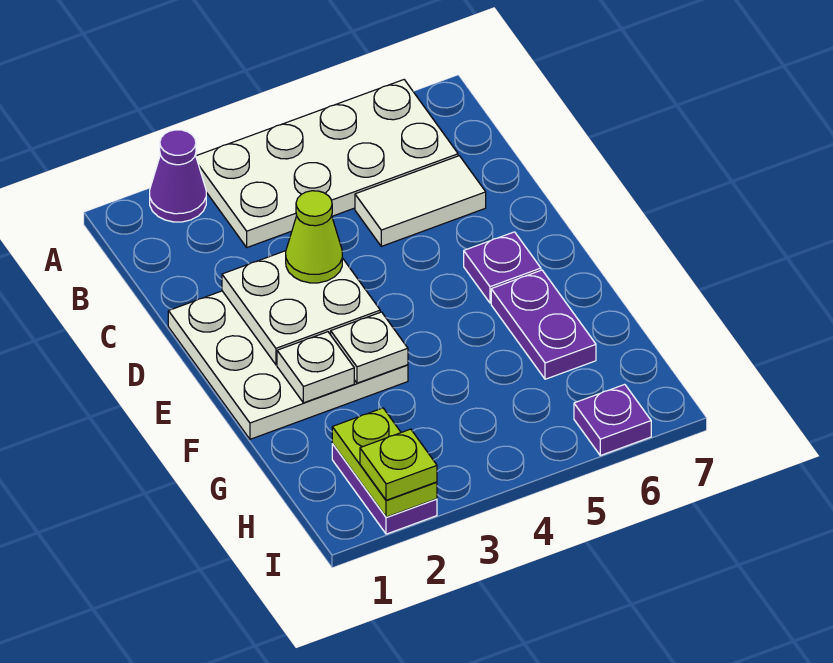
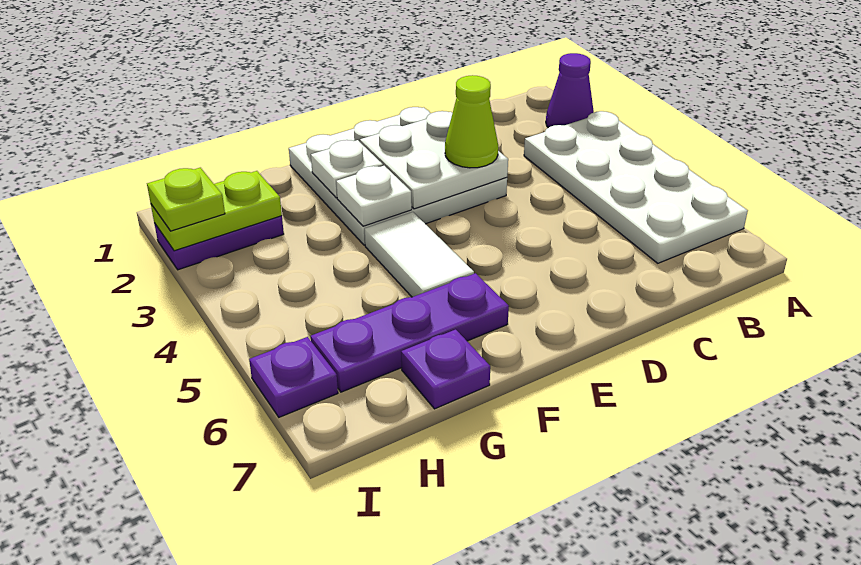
white 1x2 tile [355,156,486,246] -> white 1x2 tile moved to [365,212,474,297]
purple 1x1 plate [464,232,541,303] -> purple 1x1 plate moved to [401,329,490,409]
purple 1x2 plate [491,270,596,379] -> purple 1x3 plate [311,273,509,392]

